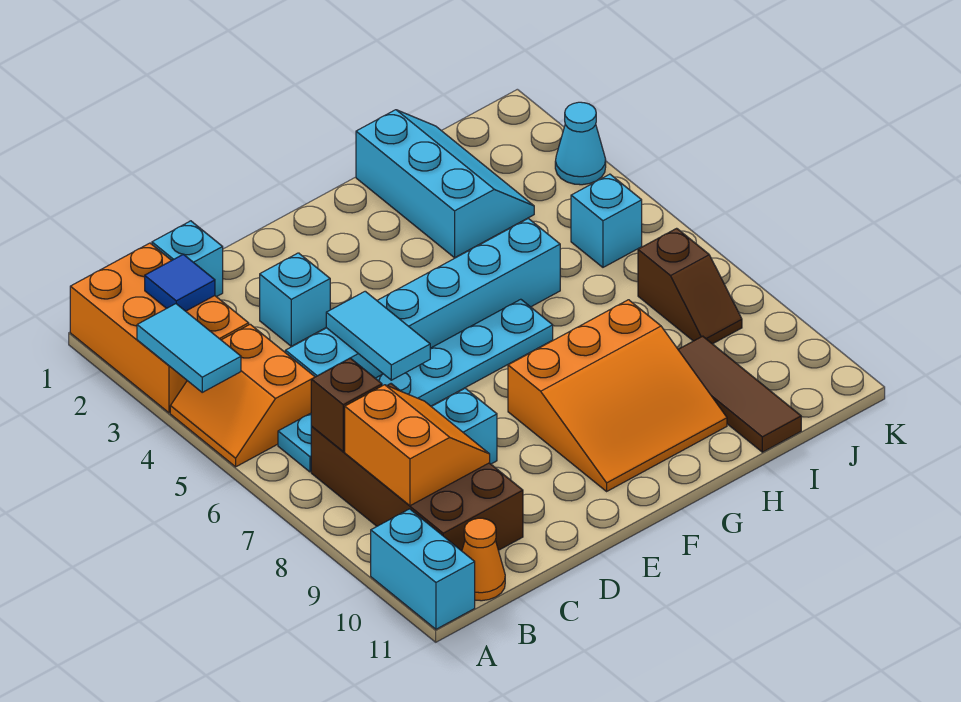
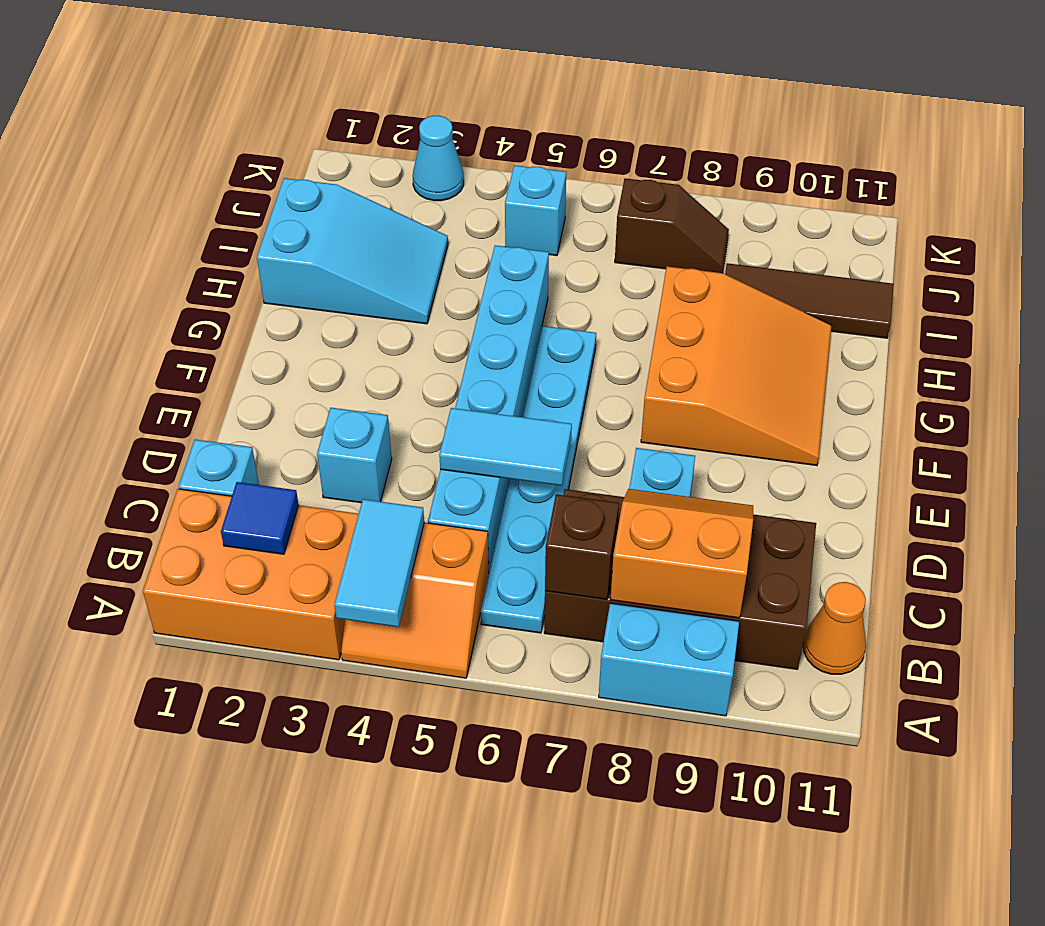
cyan 1x2 tile [137,304,241,392] -> cyan 1x2 tile turned to [335,499,424,627]
cyan 1x2 brick [371,509,475,629] -> cyan 1x2 brick moved to [599,603,739,716]
cyan 2x3 slope [356,110,534,258] -> cyan 2x3 slope turned to [257,178,448,324]

